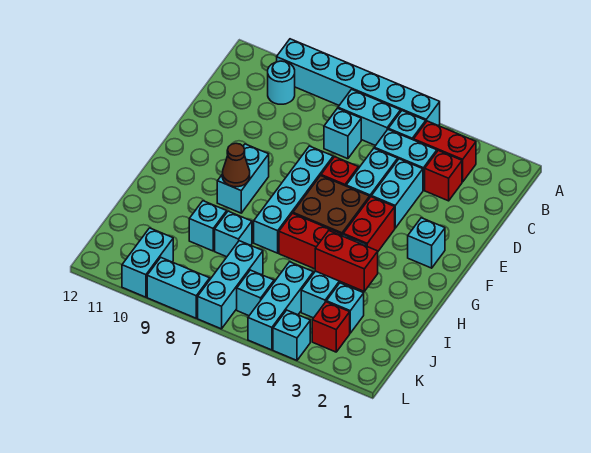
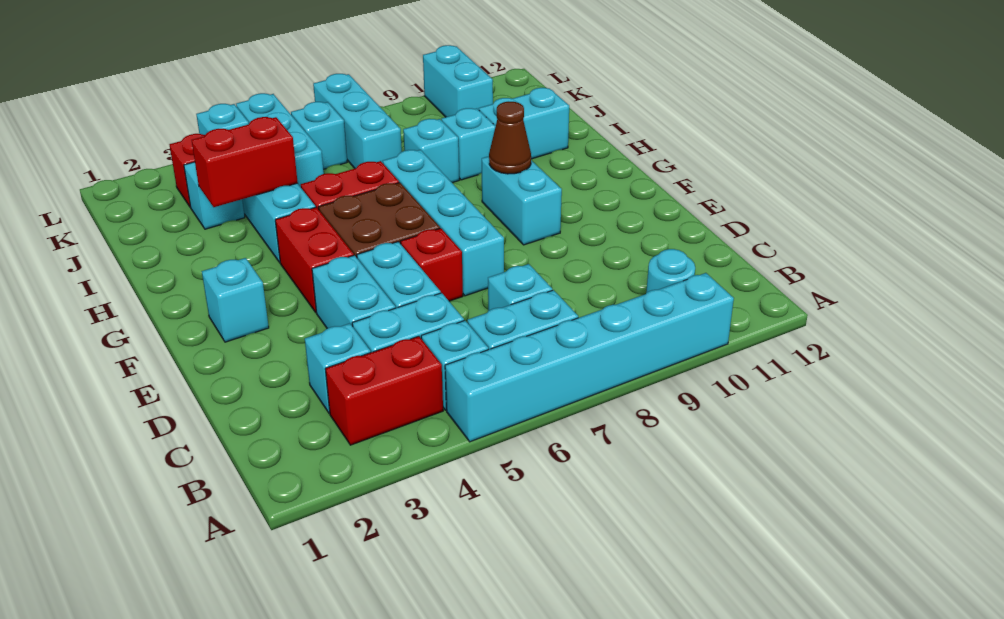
red 1x1 brick [425,151,462,201] -> cyan 1x1 brick [305,323,371,413]
cyan 1x2 brick [147,258,210,318] -> cyan 1x2 brick moved to [479,88,569,159]

